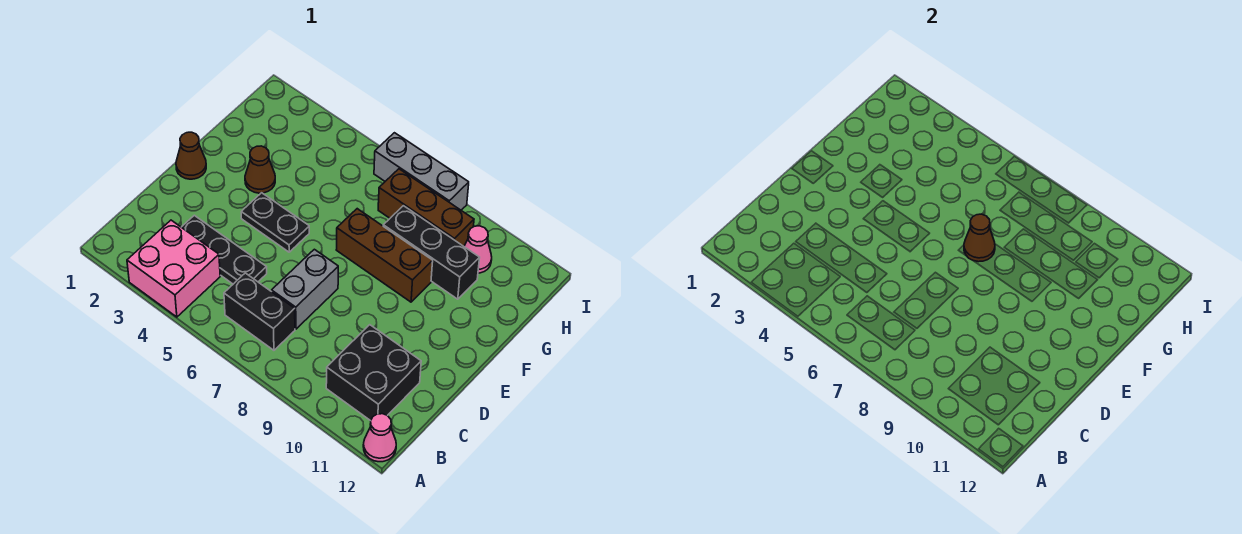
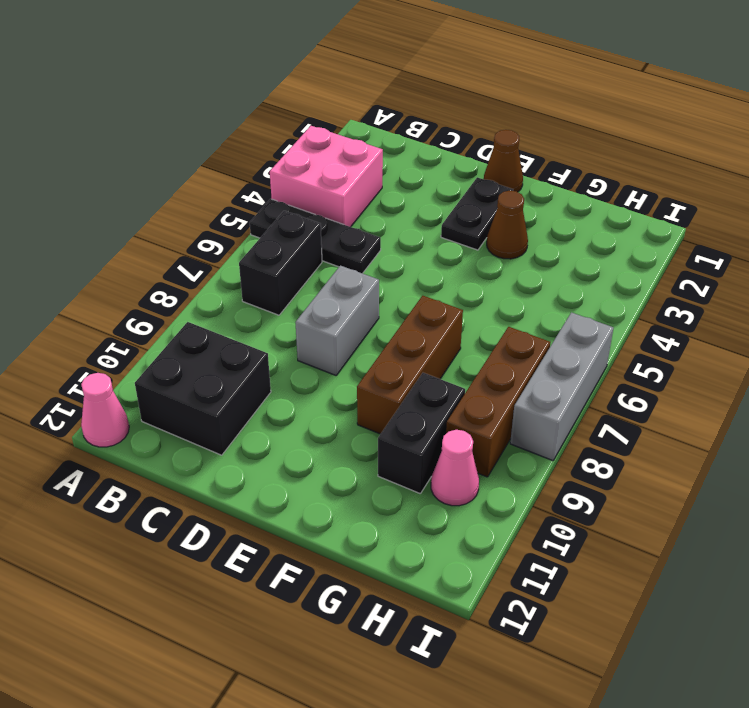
black 1x3 plate [182,215,267,284] -> black 1x3 plate turned to [250,199,381,273]
grey 1x2 brick [272,249,338,329] -> grey 1x2 brick turned to [295,266,379,375]
black 1x2 plate [241,193,309,252] -> black 1x2 plate moved to [441,177,513,250]
brown 1x1 cone [964,214,995,262] -> none
black 1x3 brick [383,206,480,299] -> black 1x2 brick [378,373,465,493]

